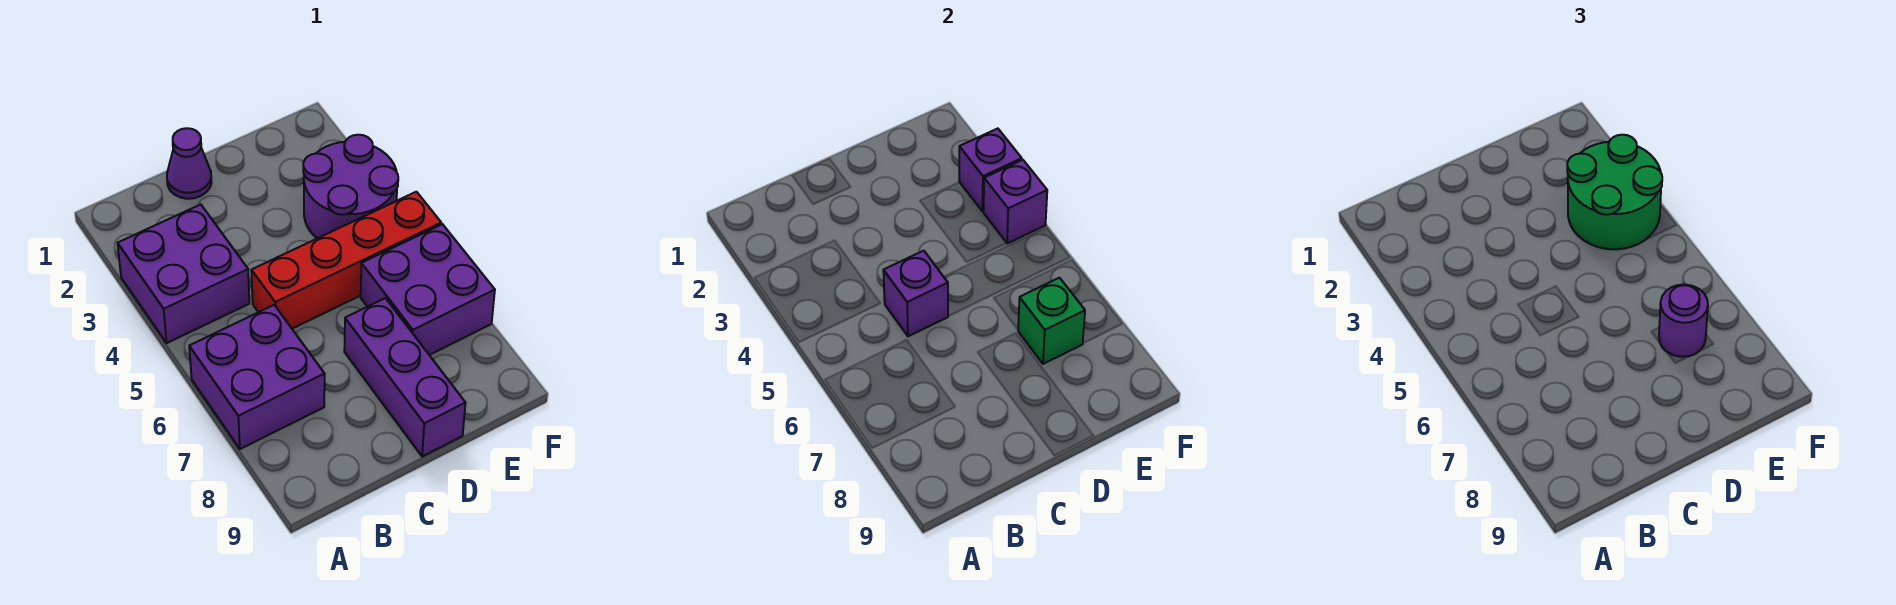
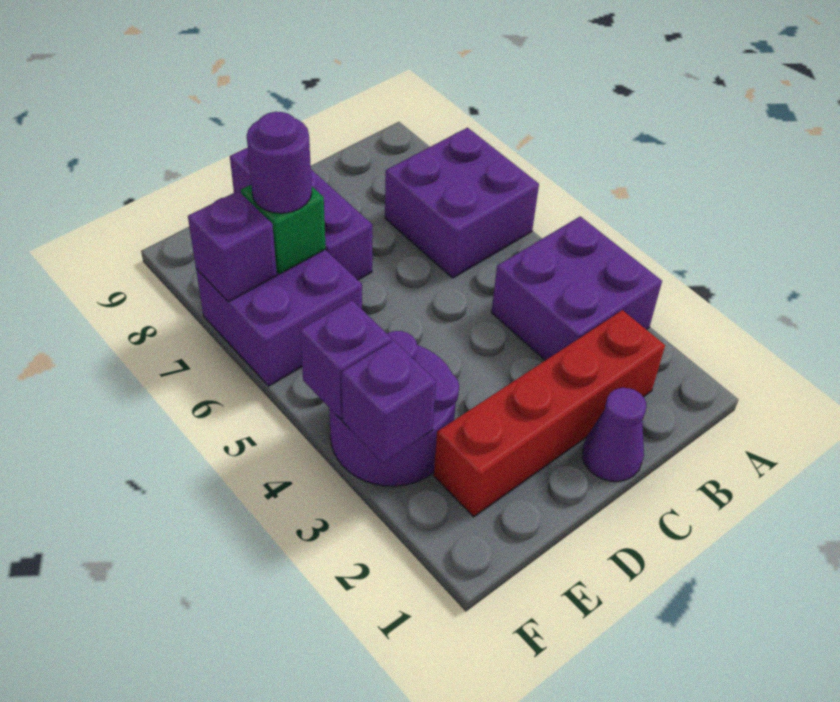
red 1x4 brick [251,192,441,329] -> red 1x4 brick moved to [434,310,665,517]
purple 1x1 brick [883,251,948,336] -> purple 1x1 brick moved to [188,191,277,302]
green 2x2 round brick [1567,135,1662,249] -> none

